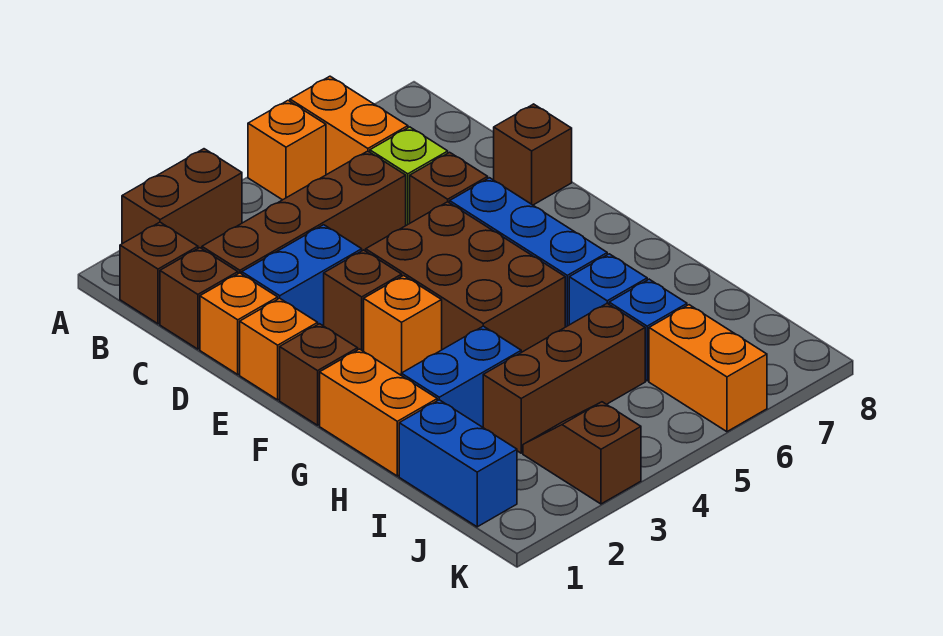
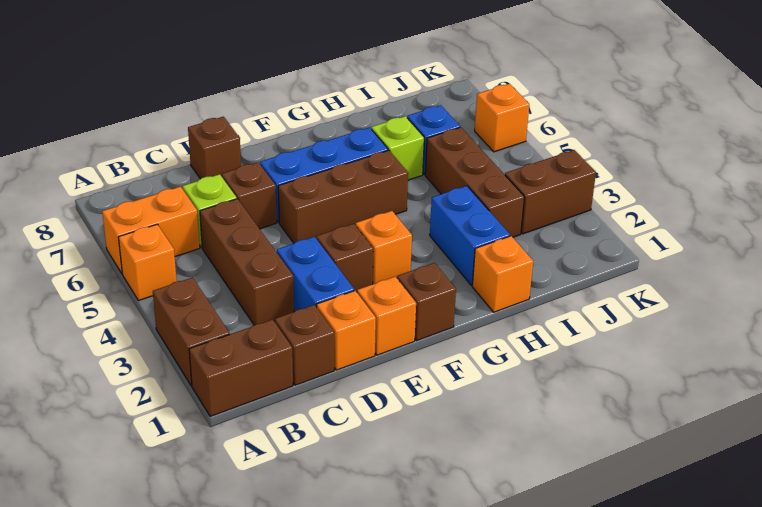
brown 1x1 brick [120,222,198,324] -> brown 1x2 brick [189,319,293,417]
brown 1x4 brick [202,151,406,274] -> brown 1x3 brick [200,199,294,325]
brown 2x3 brick [366,202,565,352] -> brown 1x3 brick [278,150,408,243]
orange 1x2 brick [320,349,437,476] -> orange 1x1 brick [472,236,533,312]
blue 1x1 brick [569,254,647,325] -> lime 1x1 brick [371,116,424,180]
blue 1x2 brick [399,400,517,527] -> none
brown 1x2 slope [523,402,641,504] -> brown 1x2 brick [505,150,596,234]
orange 1x2 brick [649,305,767,432] -> orange 1x1 brick [475,84,529,152]

